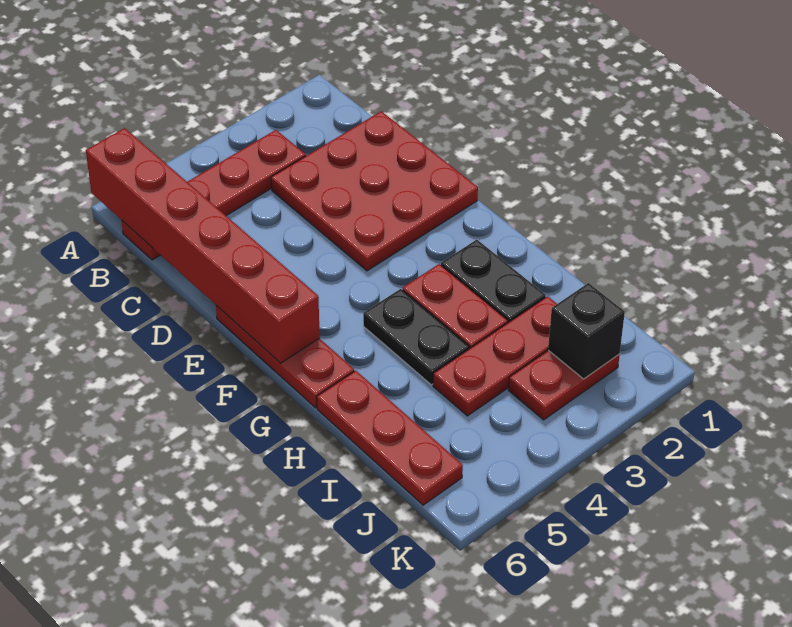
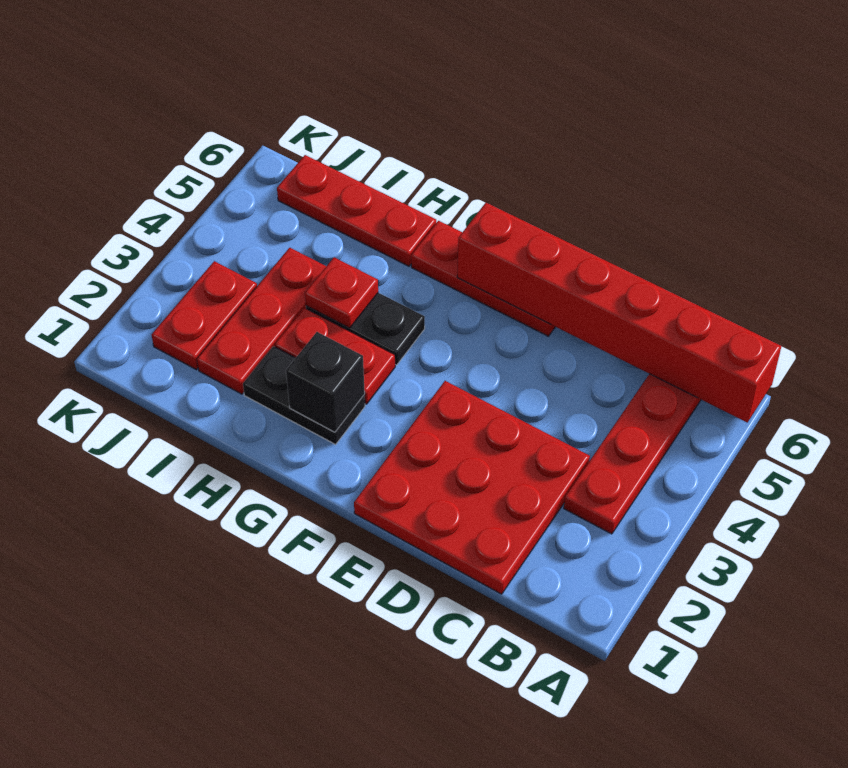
none -> red 1x1 plate [305,257,378,328]
black 1x1 brick [548,283,625,379] -> black 1x1 brick moved to [286,332,365,432]

